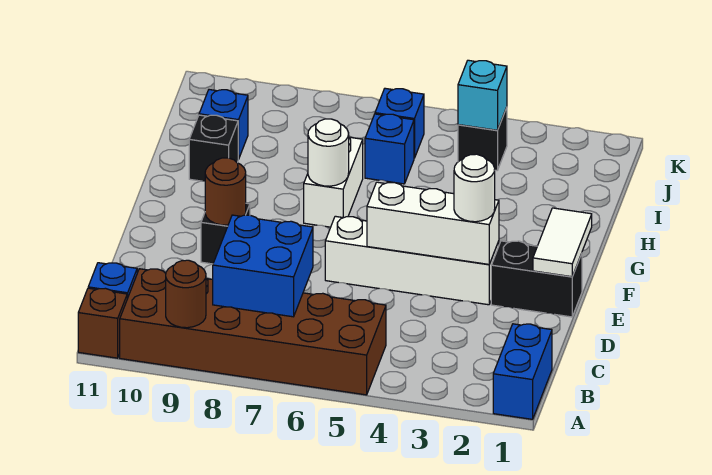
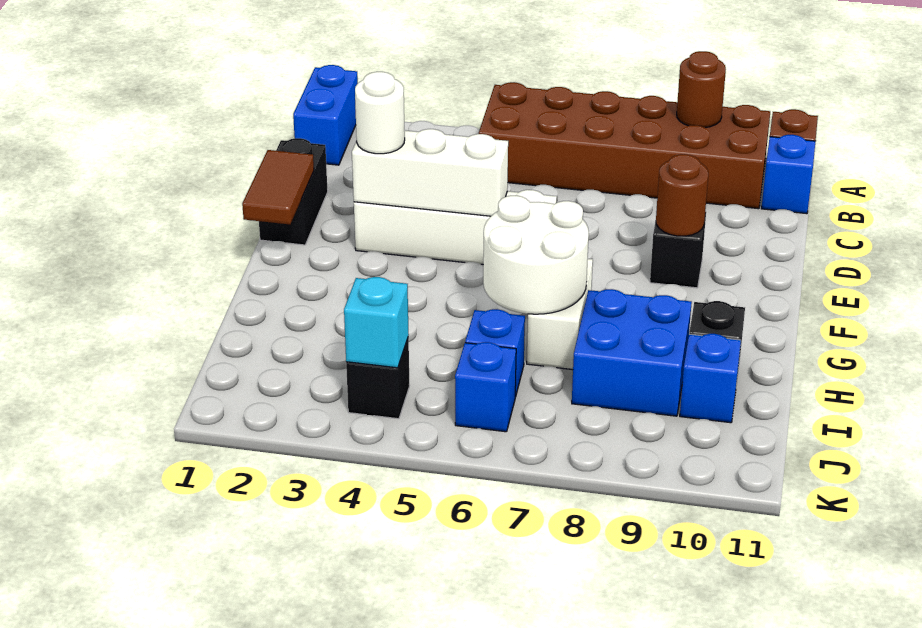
blue 2x2 brick [213,215,313,317] -> blue 2x2 brick moved to [572,289,692,416]
black 1x2 brick [491,241,582,317] -> black 1x2 brick turned to [259,138,328,245]
white 1x2 tile [533,208,592,277] -> brown 1x2 tile [242,150,314,224]
white 1x1 round brick [308,119,349,186] -> white 2x2 round brick [483,196,589,314]

